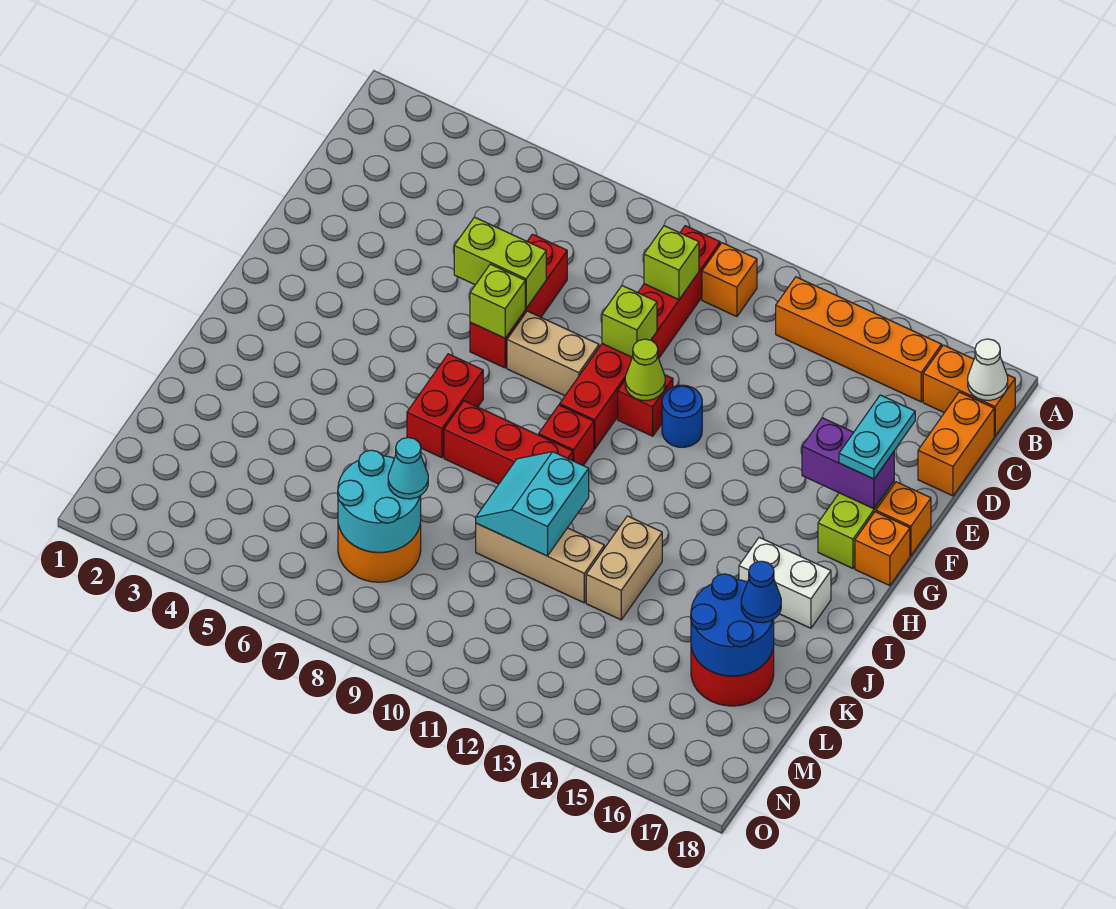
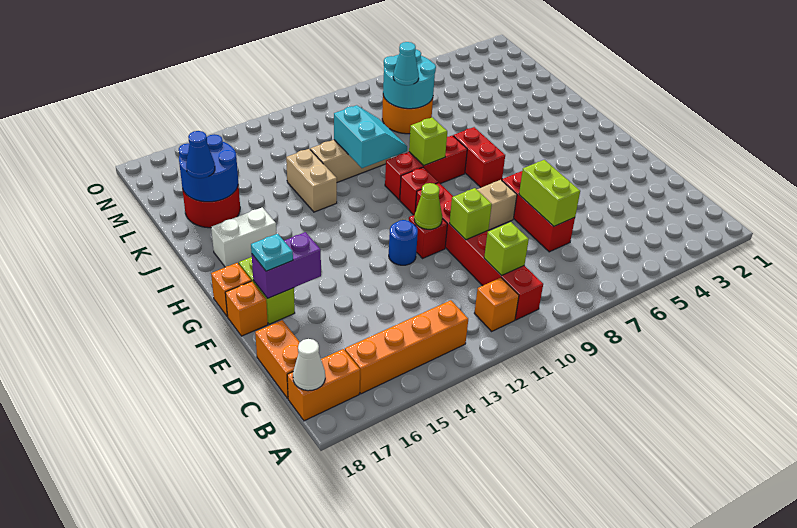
lime 1x2 brick [454,217,546,308] -> lime 1x2 brick turned to [519,160,580,226]
cyan 1x2 plate [839,395,915,479] -> cyan 1x1 plate [251,234,293,271]
lime 1x1 brick [470,264,525,338] -> lime 1x1 brick moved to [409,117,447,166]

